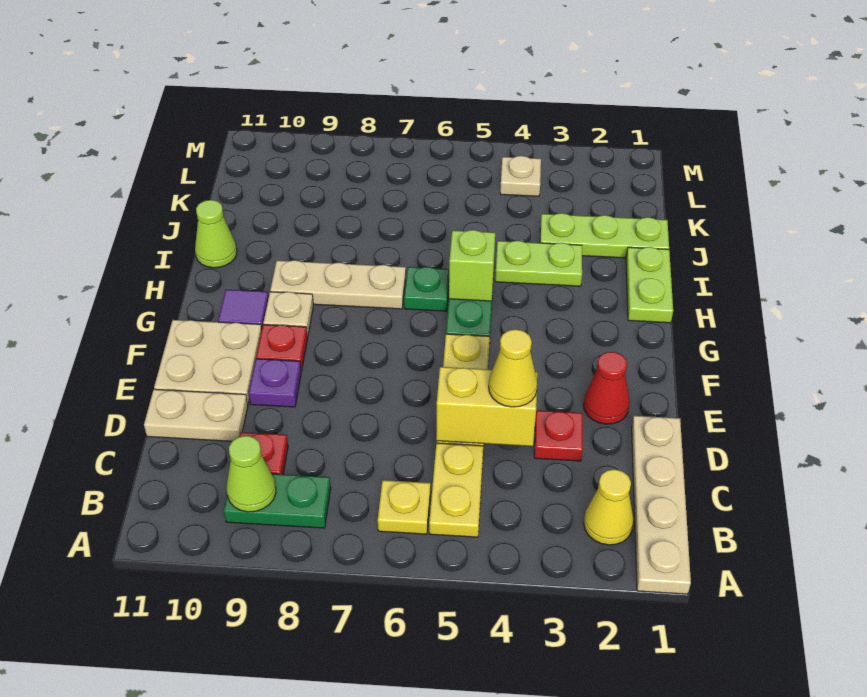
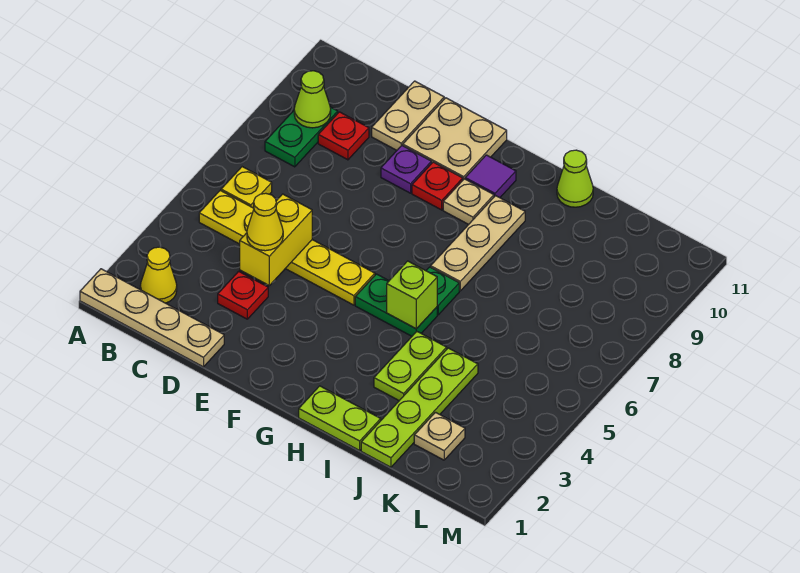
red 1x1 cone [583,352,630,424] -> none
lime 1x3 plate [540,213,669,258] -> lime 1x4 plate [361,348,478,467]
tan 1x1 plate [500,156,541,196] -> tan 1x1 plate moved to [414,412,465,460]

